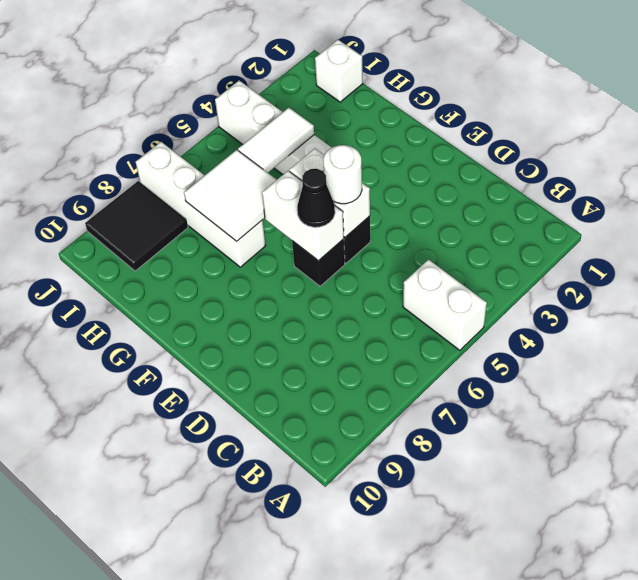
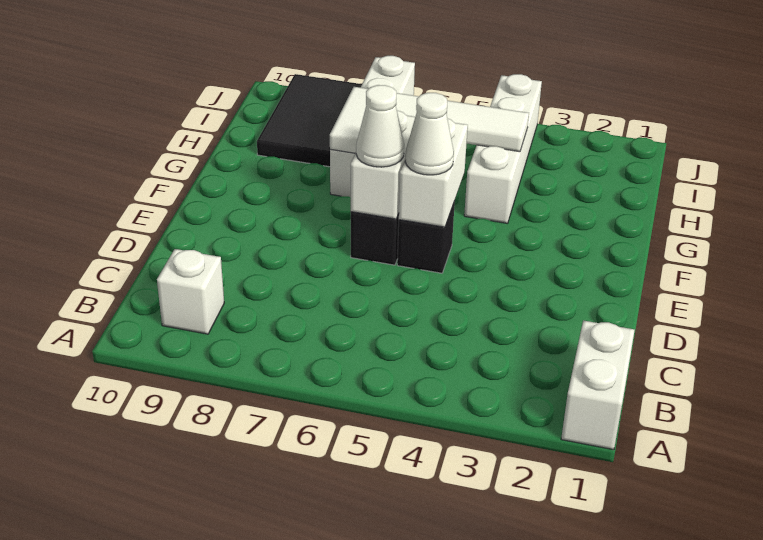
white 1x2 brick [403,260,487,350] -> white 1x2 brick moved to [561,320,635,450]
white 1x1 round brick [323,145,362,204] -> white 1x1 cone [405,93,454,175]
black 1x1 cone [297,169,335,227] -> white 1x1 cone [356,85,404,167]
white 1x1 brick [315,40,363,102] -> white 1x1 brick moved to [157,249,224,334]
black 2x2 tile [85,181,188,271] -> black 2x3 tile [257,74,362,167]

